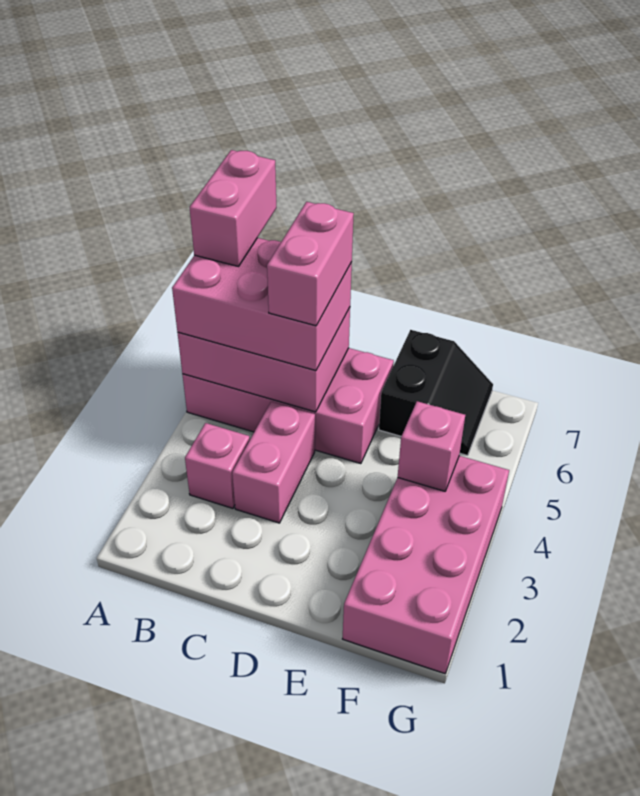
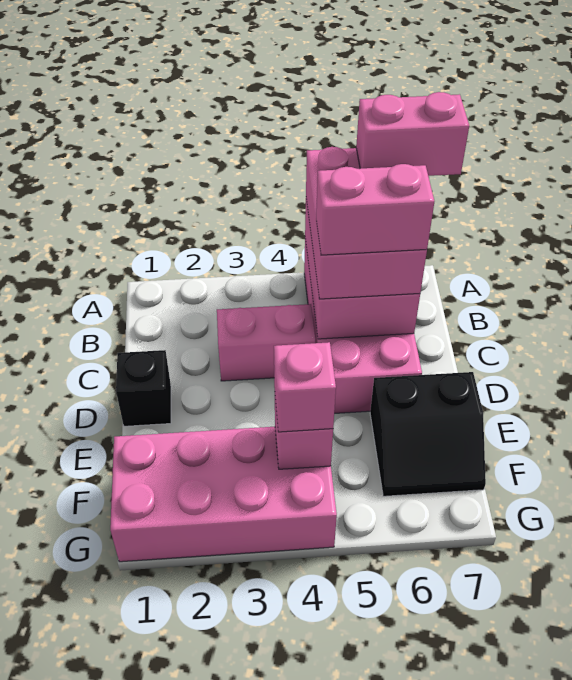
pink 1x1 brick [185,423,250,508] -> pink 1x1 brick moved to [274,342,336,432]
none -> black 1x1 brick [116,350,171,426]

